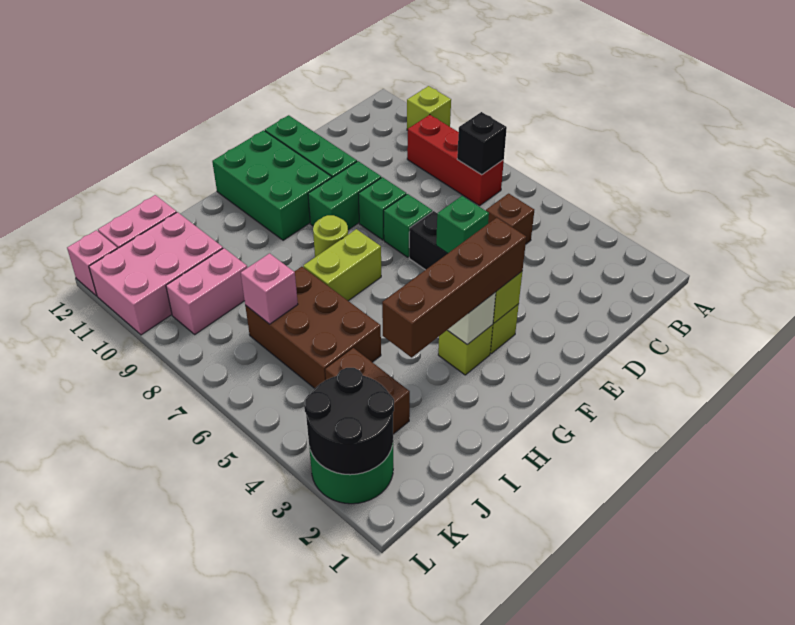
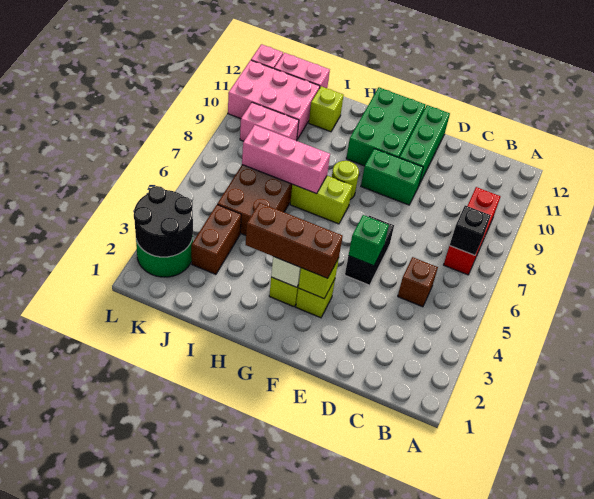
lime 1x1 brick [407,86,451,130] -> lime 1x1 brick moved to [309,86,344,132]
green 1x1 brick [384,194,432,257] -> none
green 1x1 brick [358,177,406,240] -> none
brown 1x4 brick [382,218,526,357] -> brown 1x3 brick [246,203,343,278]
pink 1x1 brick [241,253,298,324] -> pink 1x3 brick [242,125,330,194]

